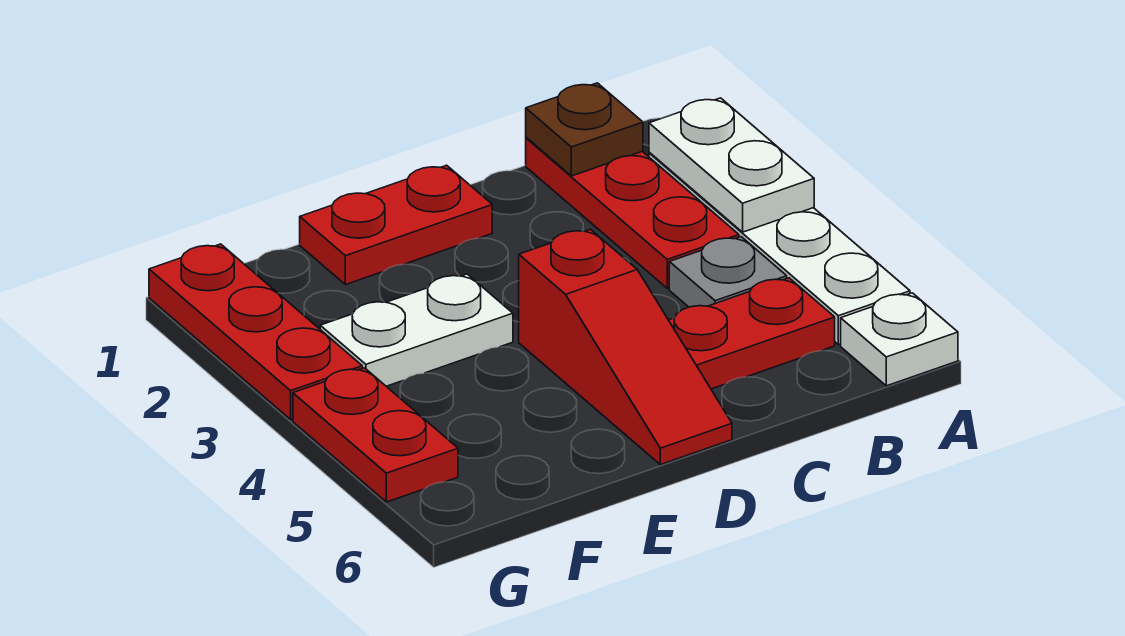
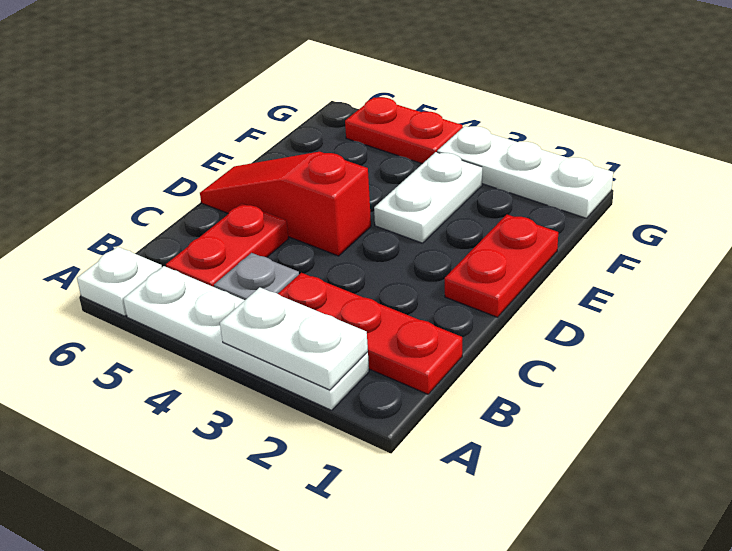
brown 1x1 plate [526,83,643,176] -> none
red 1x3 plate [149,244,362,419] -> white 1x3 plate [437,126,613,218]

